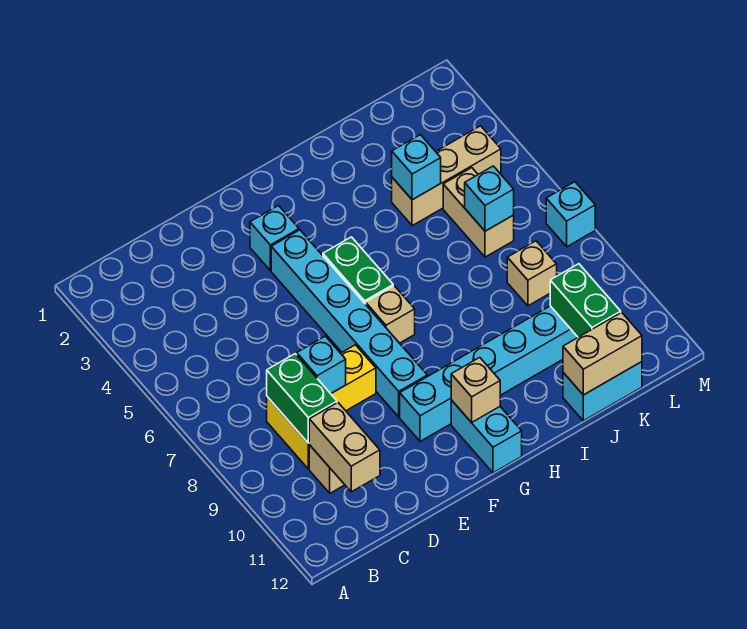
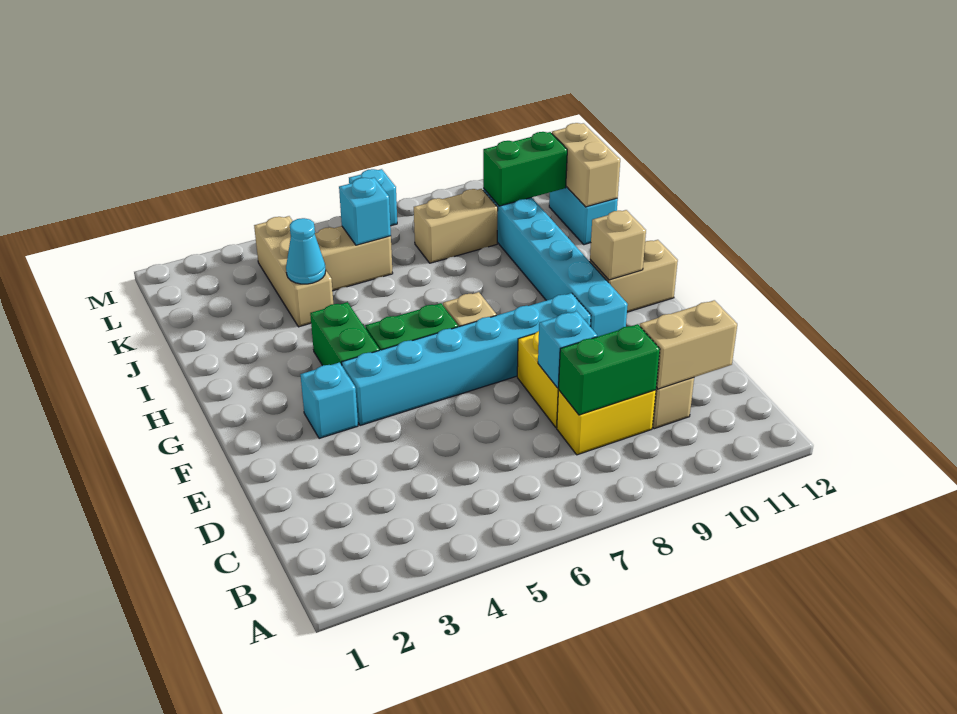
none -> green 1x2 brick [310,302,379,366]
cyan 1x2 brick [451,400,522,473] -> tan 1x2 brick [590,240,678,312]
cyan 1x1 brick [392,135,441,200] -> cyan 1x1 cone [286,218,326,284]
tan 1x1 brick [507,241,557,306] -> tan 1x2 brick [414,189,498,263]

